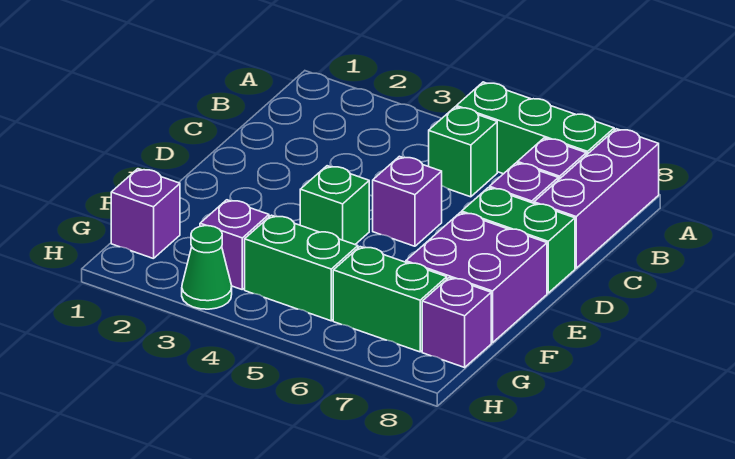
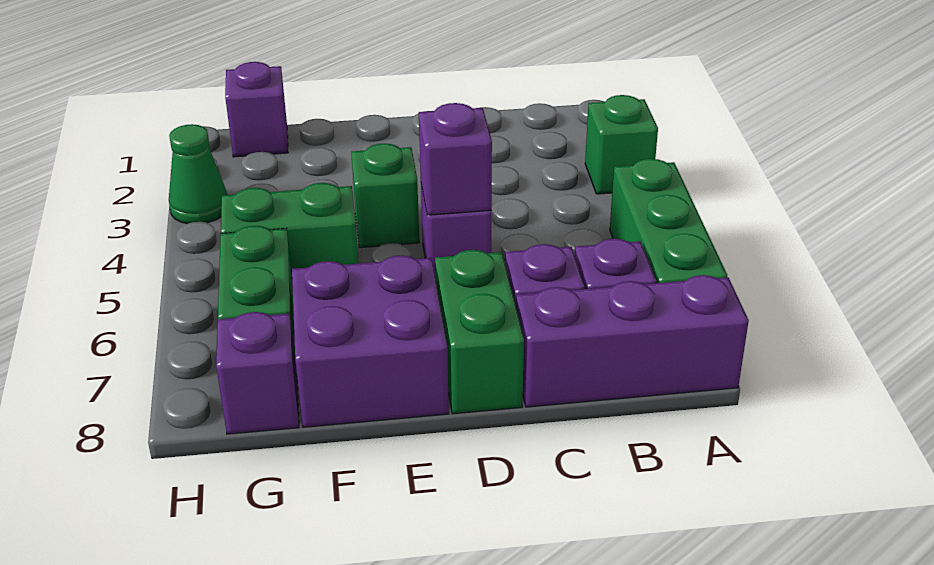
green 1x1 brick [429,107,497,197] -> green 1x1 brick moved to [585,95,658,194]
purple 1x1 brick [200,200,269,289] -> purple 1x1 brick moved to [419,103,492,215]
green 1x2 brick [245,215,358,321] -> green 1x2 brick turned to [221,183,359,272]

